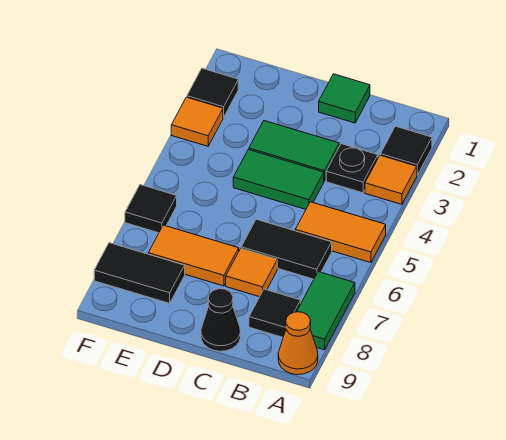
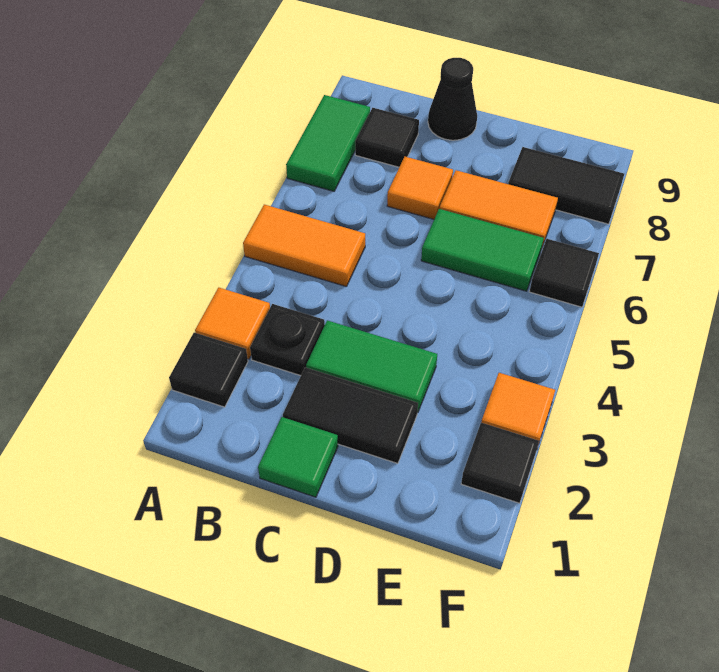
orange 1x1 cone [278,312,318,375] -> none
black 1x2 tile [241,219,332,279] -> black 1x2 tile moved to [283,367,418,464]
green 1x2 tile [233,150,324,209] -> green 1x2 tile moved to [421,209,544,291]

